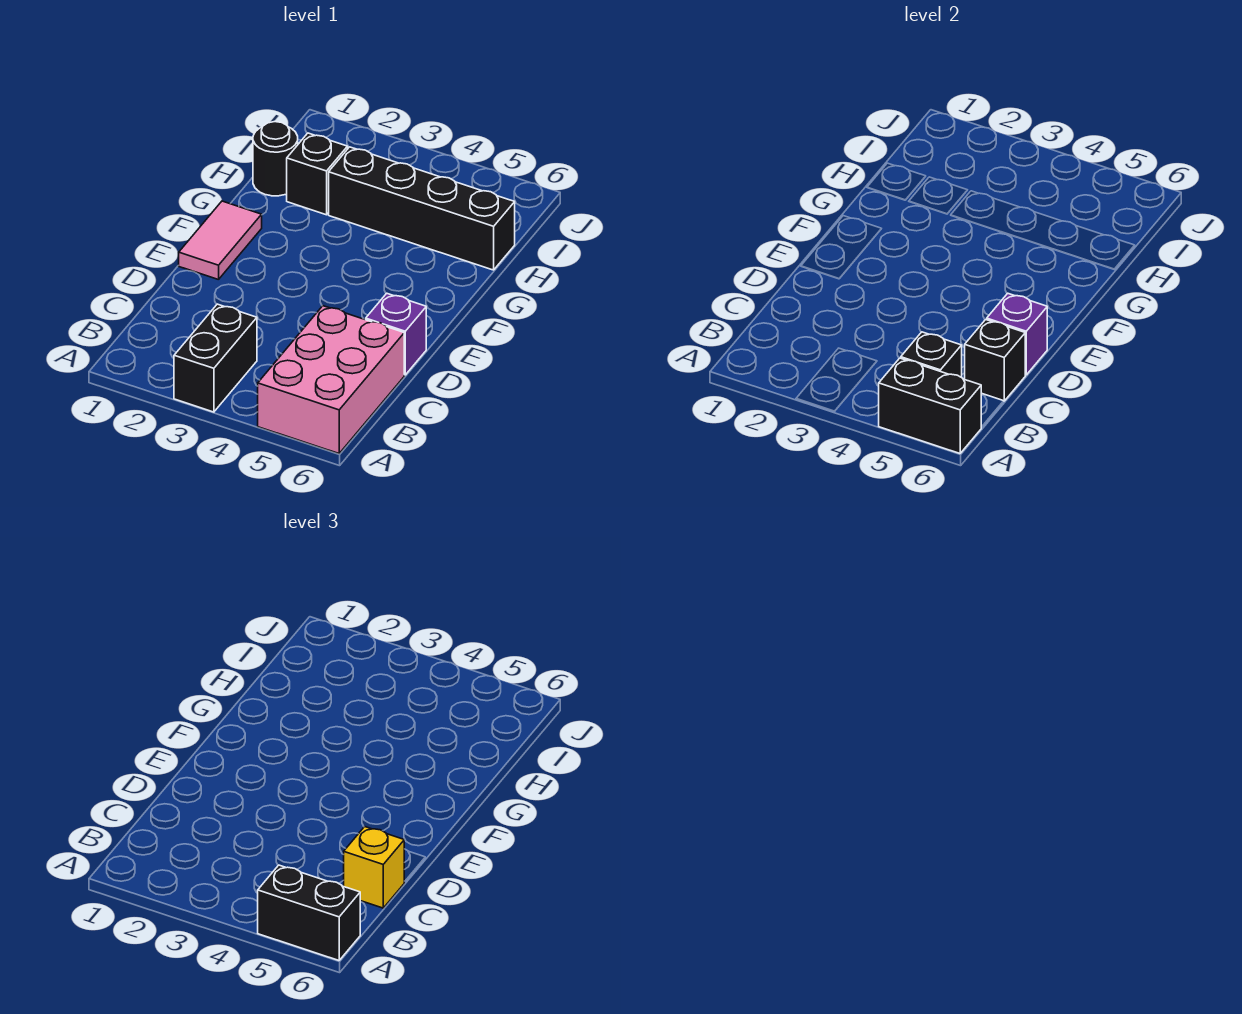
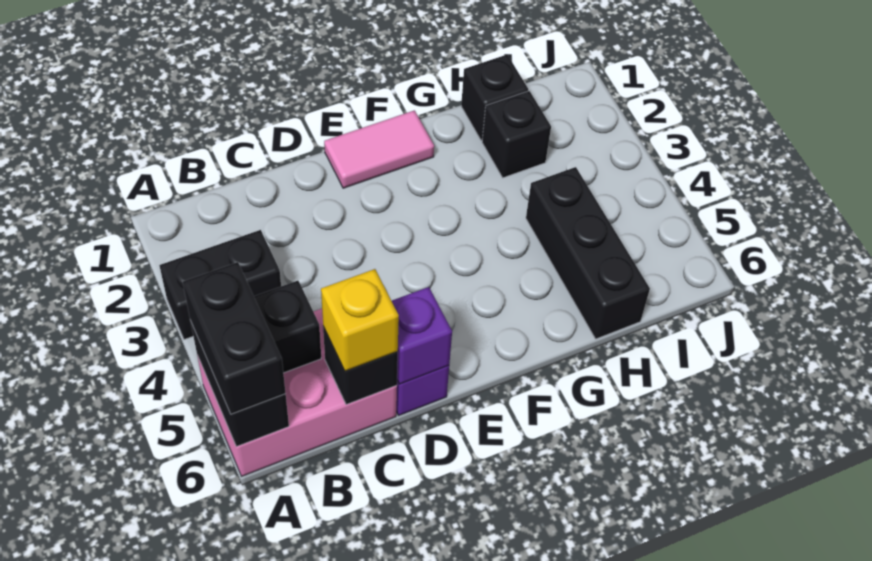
black 1x1 round brick [253,122,298,196] -> black 1x1 brick [461,55,528,141]
black 1x4 brick [329,147,515,270] -> black 1x3 brick [526,167,650,339]

